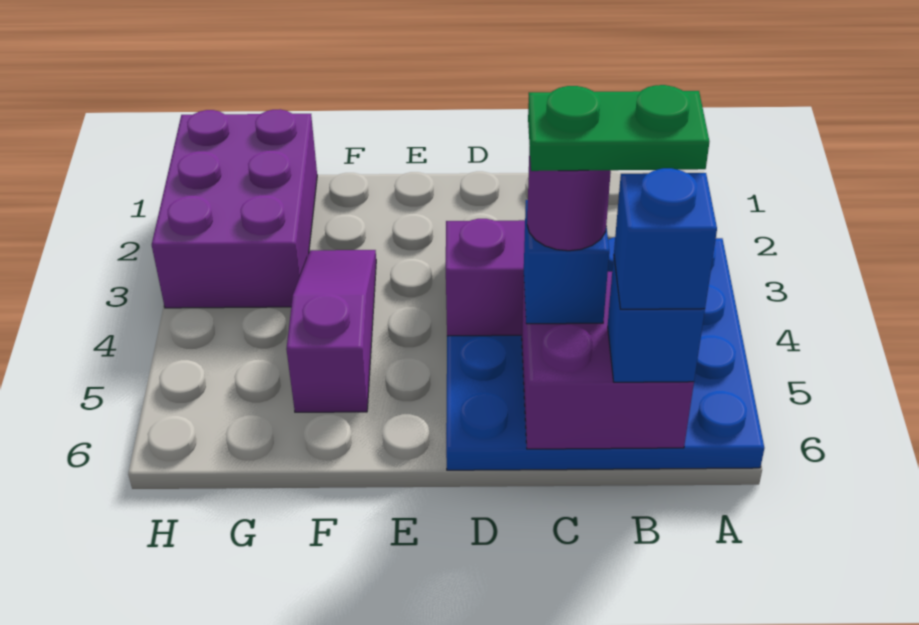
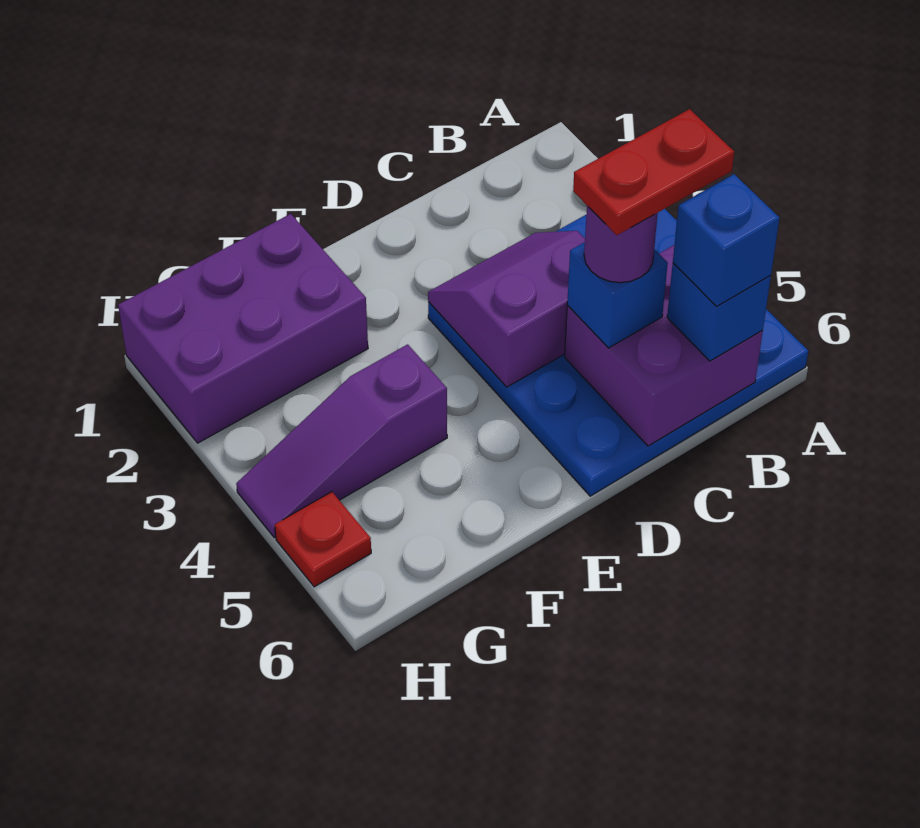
green 1x2 plate [528,85,709,171] -> red 1x2 plate [573,109,734,235]
purple 1x3 slope [286,250,376,412] -> purple 1x3 slope turned to [236,344,447,538]
purple 2x3 brick [152,109,317,308] -> purple 2x3 brick turned to [118,214,368,443]
none -> red 1x1 plate [275,492,371,587]

